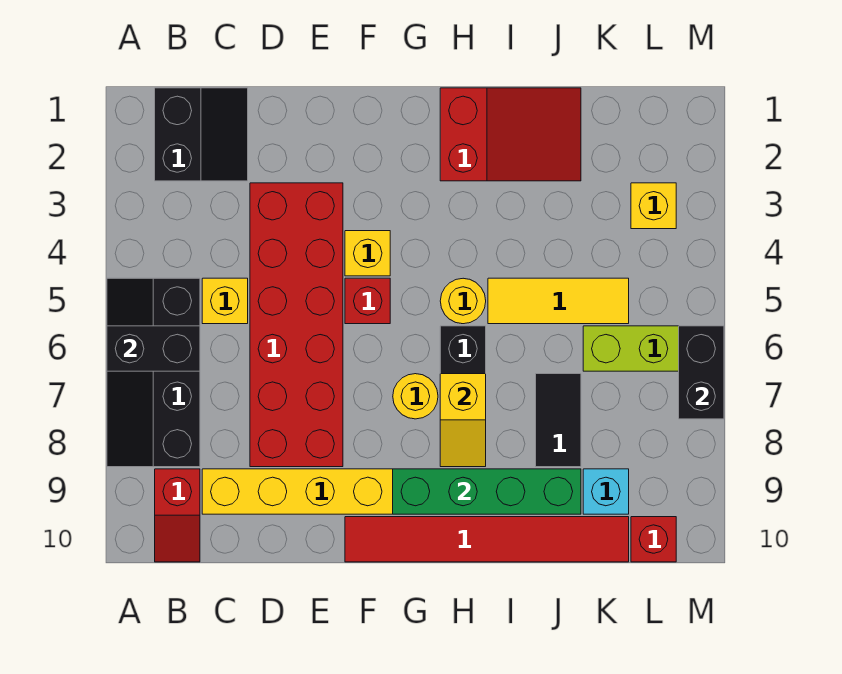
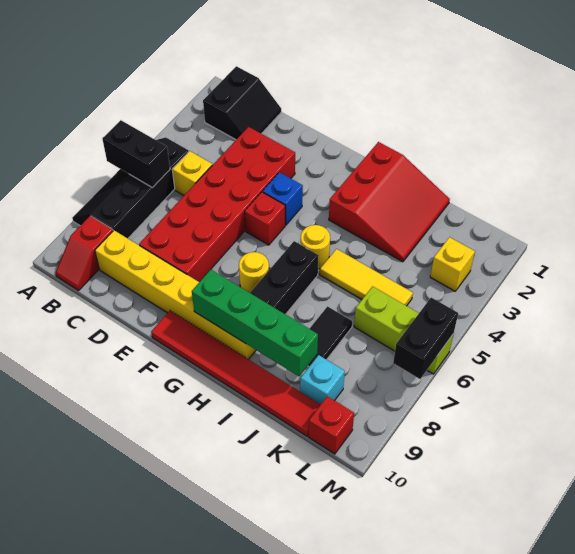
yellow 1x1 brick [345,231,390,276] -> blue 1x1 brick [263,172,303,225]
red 2x3 slope [440,88,581,181] -> red 3x3 slope [329,142,450,262]
yellow 1x2 slope [440,374,486,467] -> none

